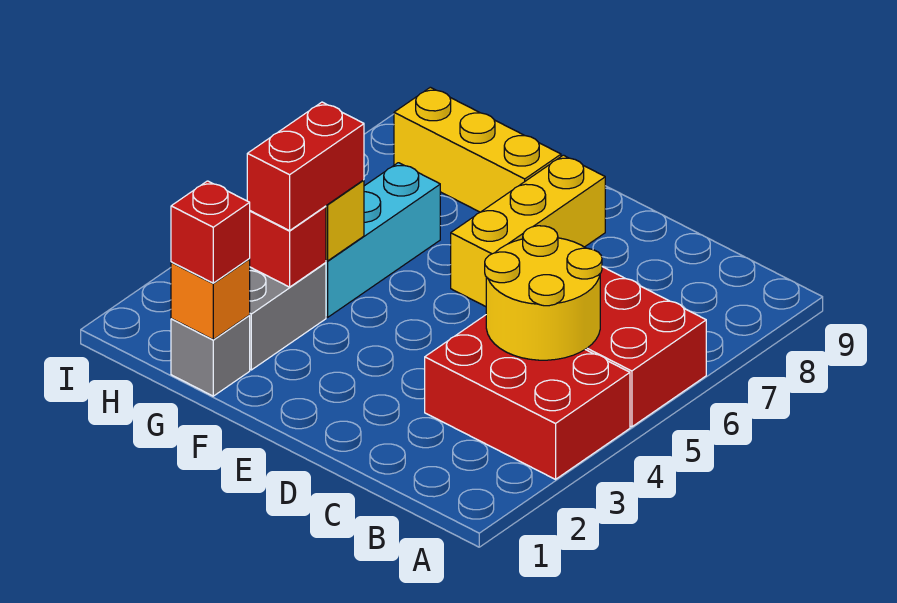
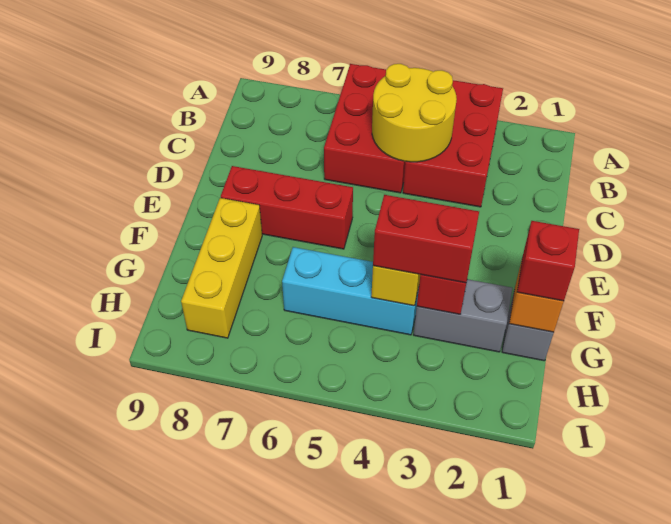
yellow 1x3 brick [451,155,605,307] -> red 1x3 brick [221,166,353,249]

